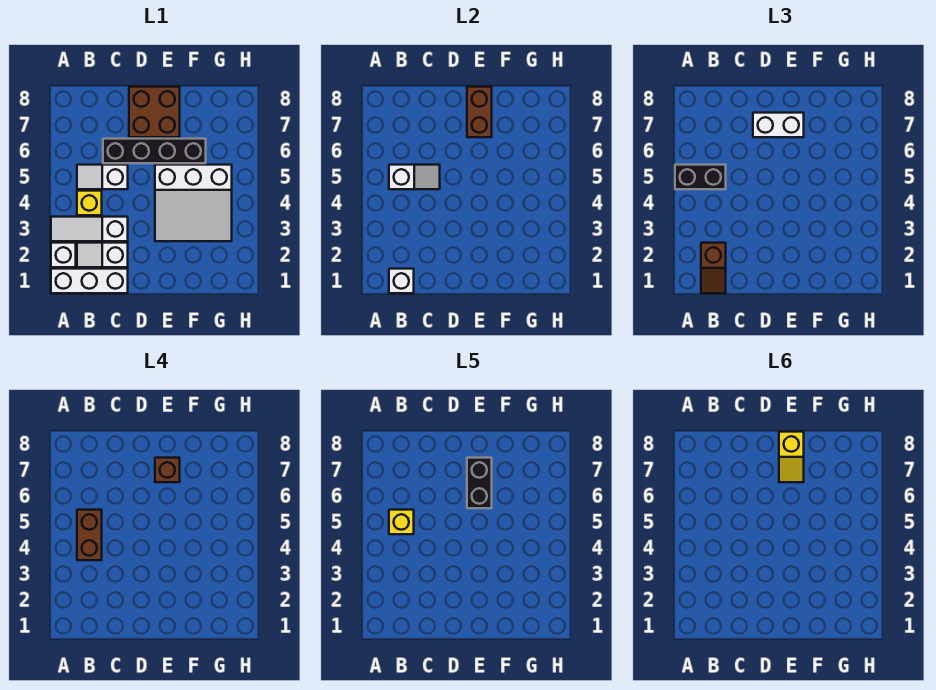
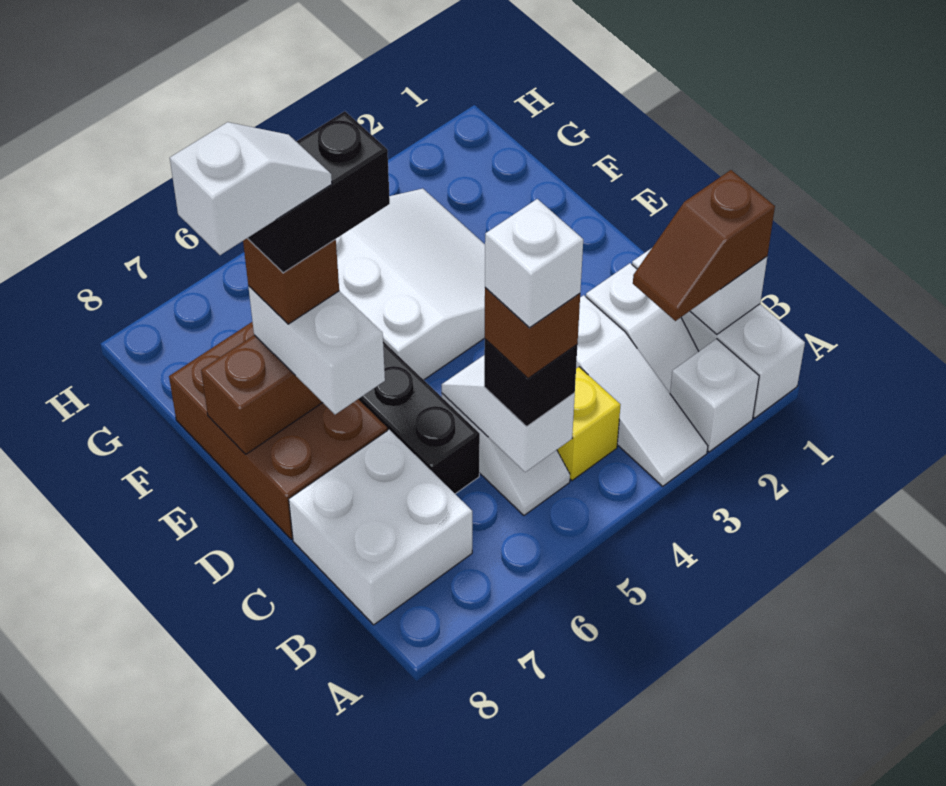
black 1x2 brick [675,165,726,189] -> black 1x1 brick [484,339,577,426]
brown 1x2 slope [701,243,726,293] -> brown 1x2 slope turned to [633,170,775,321]
brown 1x2 brick [77,510,102,560] -> brown 1x1 brick [485,288,580,378]
yellow 1x1 brick [389,510,414,534] -> white 1x1 brick [485,199,583,328]
none -> white 2x2 brick [289,430,472,625]
brown 2x2 brick [129,87,180,137] -> brown 2x3 brick [169,322,387,539]
yellow 1x2 slope [779,432,804,482] -> white 1x2 slope [170,122,332,255]

